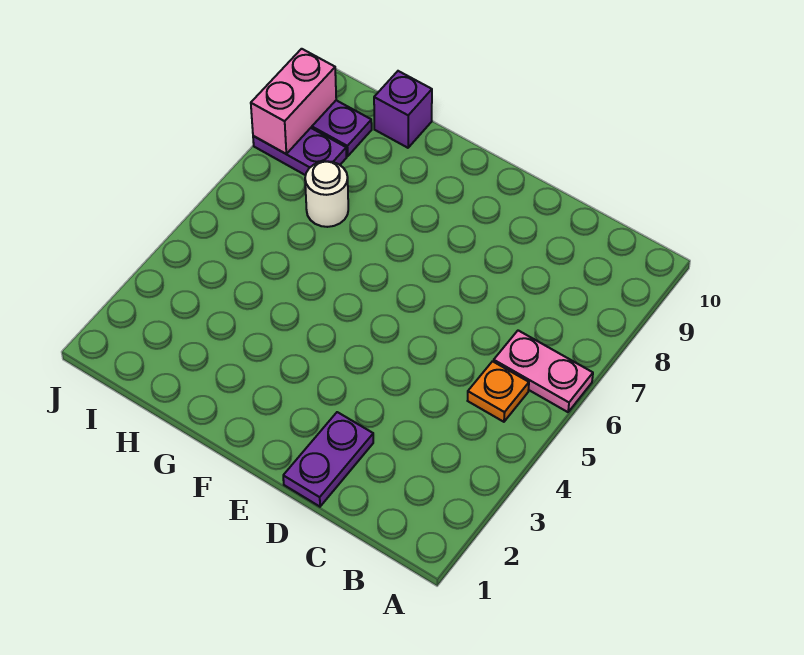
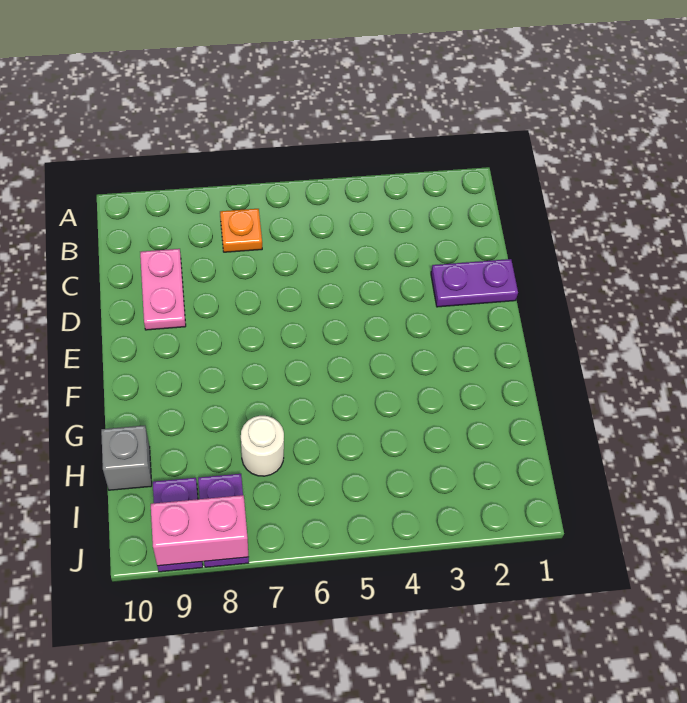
pink 1x2 plate [494,330,593,412] -> pink 1x2 plate moved to [140,249,186,330]
orange 1x1 plate [468,361,529,422] -> orange 1x1 plate moved to [220,209,262,252]
purple 1x1 brick [374,71,432,148] -> grey 1x1 brick [101,425,152,490]

